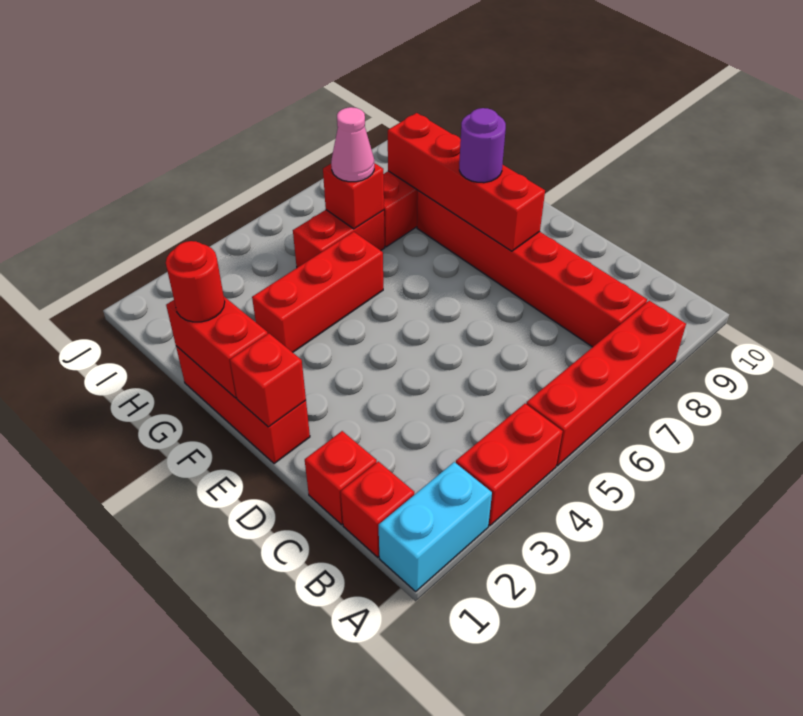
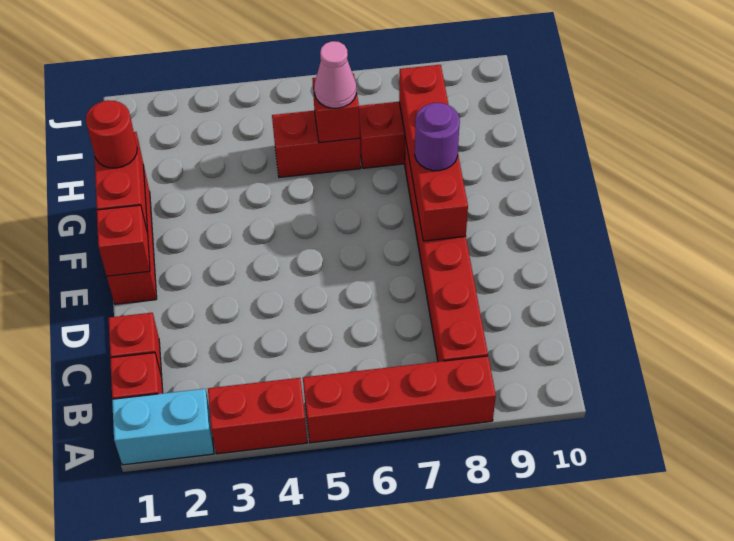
red 1x3 brick [252,232,383,352] -> none

